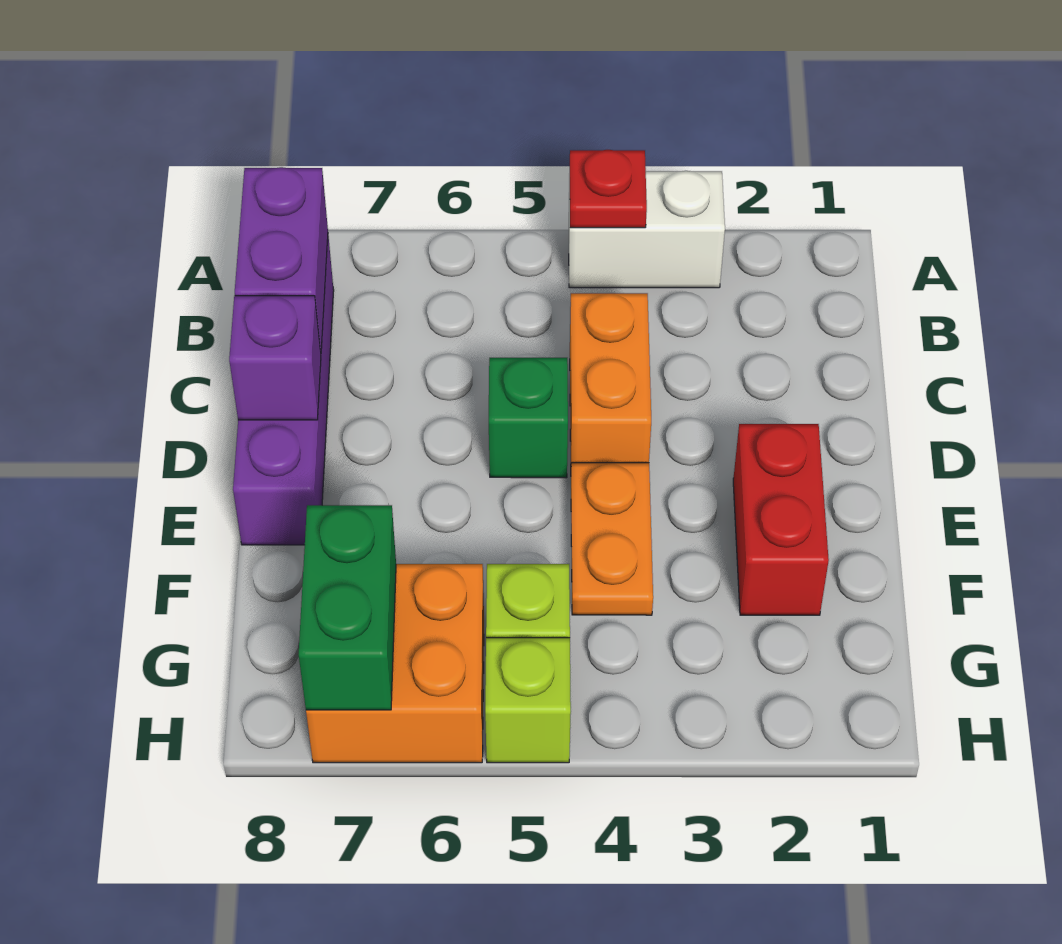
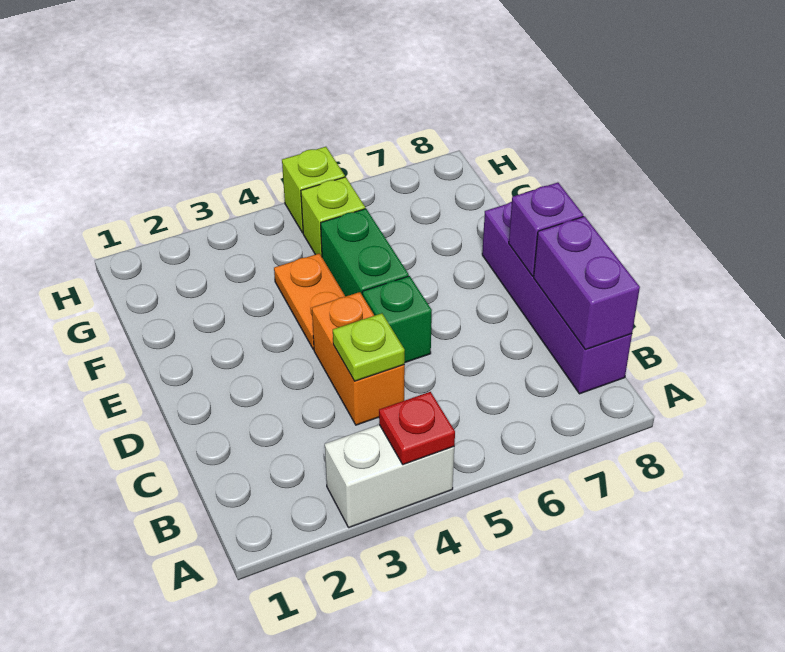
none -> lime 1x1 plate [333,313,405,381]
red 1x2 brick [733,424,829,615] -> none
orange 2x2 brick [306,564,484,763] -> none
green 1x2 brick [299,505,396,710] -> green 1x2 brick moved to [321,209,409,296]

